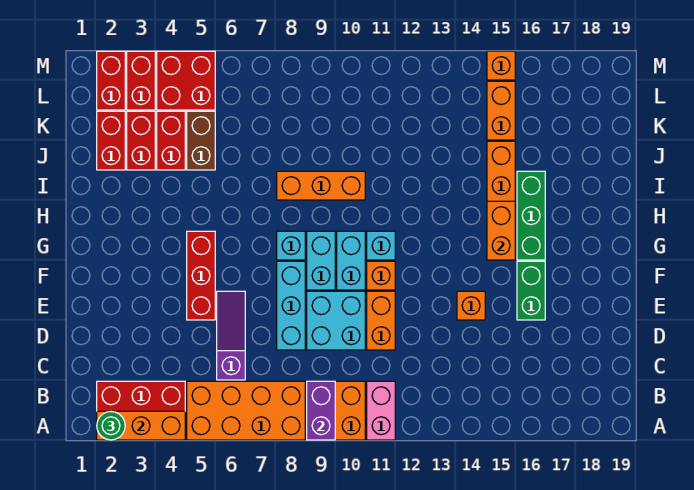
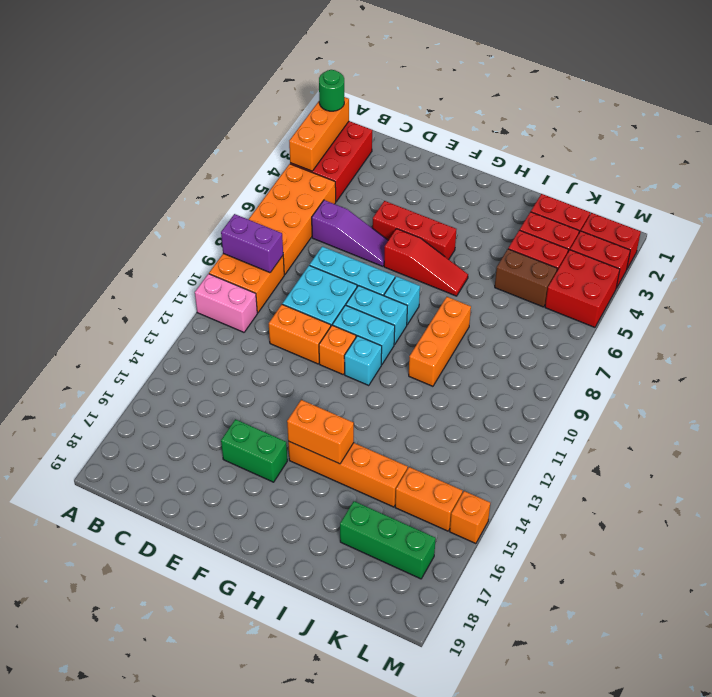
orange 1x1 brick [457,291,485,320] -> none
none -> red 1x3 slope [384,229,468,296]
green 1x3 brick [517,171,545,260] -> green 1x3 brick moved to [340,501,436,579]

